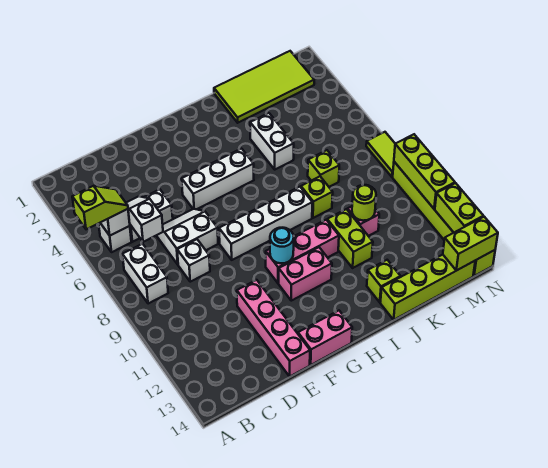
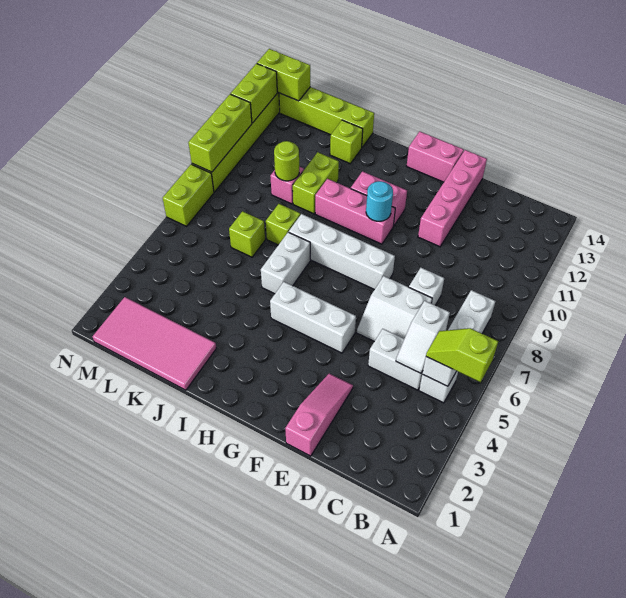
none -> pink 1x3 slope [285,374,353,456]
lime 2x4 tile [214,51,314,123] -> pink 2x4 tile [93,297,216,390]
white 1x2 brick [250,113,294,169] -> white 1x2 brick moved to [261,232,310,294]
lime 1x2 tile [366,132,395,177] -> lime 1x2 brick [163,164,214,226]

